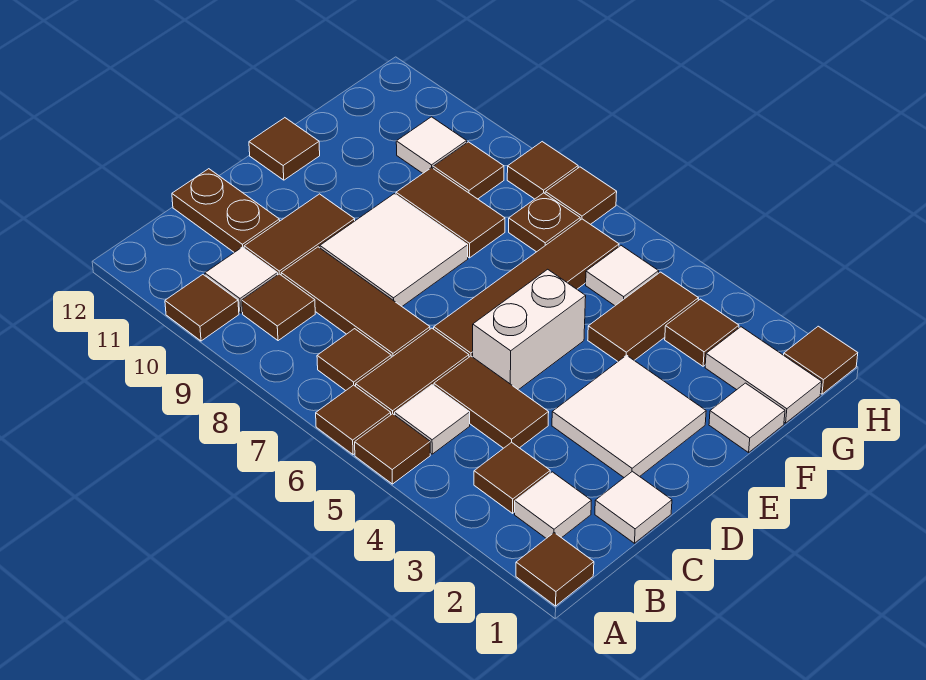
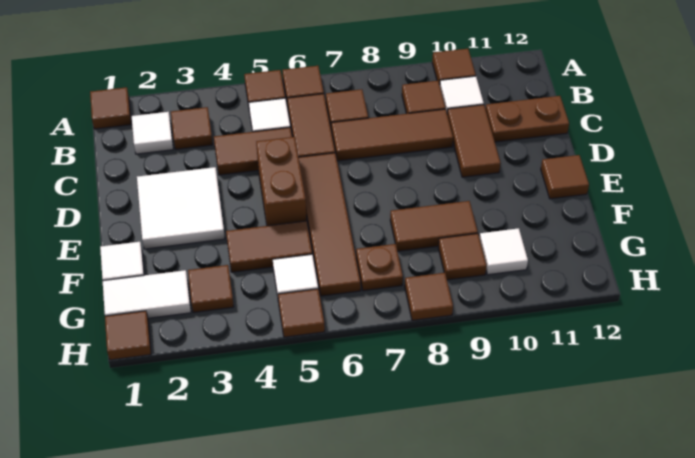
white 1x1 tile [595,471,672,543] -> none
white 1x2 brick [473,269,586,390] -> brown 1x2 brick [256,137,307,226]
white 2x2 tile [320,194,468,306] -> none
brown 1x2 tile [588,272,699,361] -> brown 1x2 tile turned to [226,221,312,272]
brown 1x1 tile [545,167,617,224] -> brown 1x1 tile moved to [278,289,325,337]

